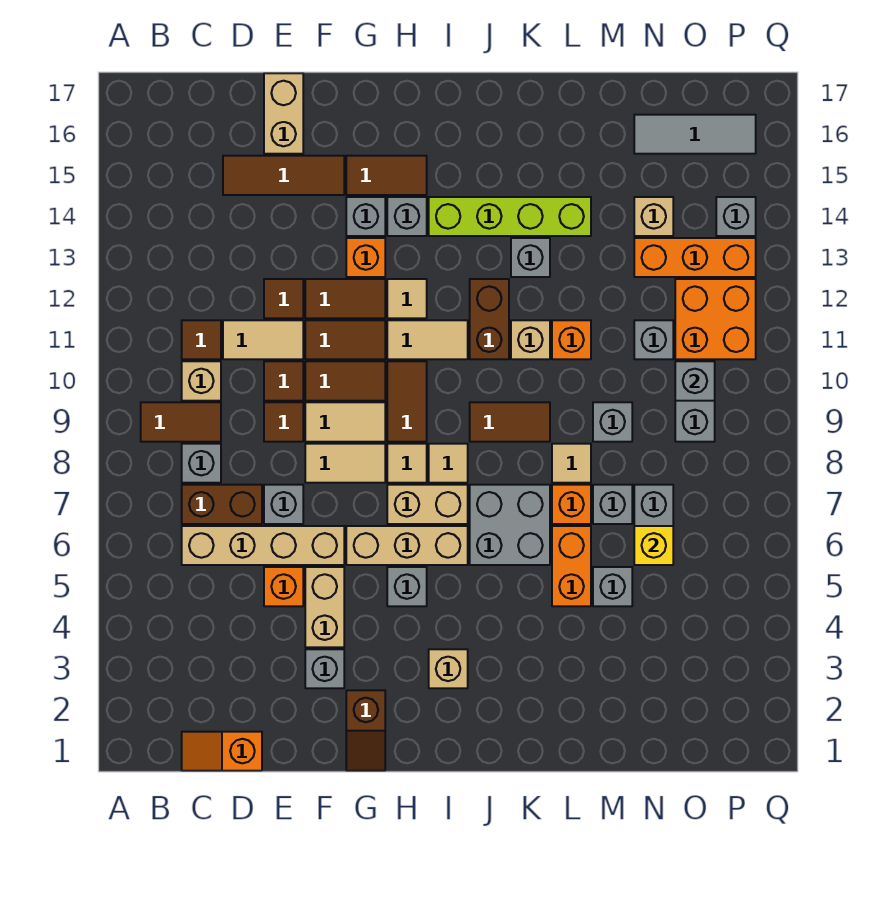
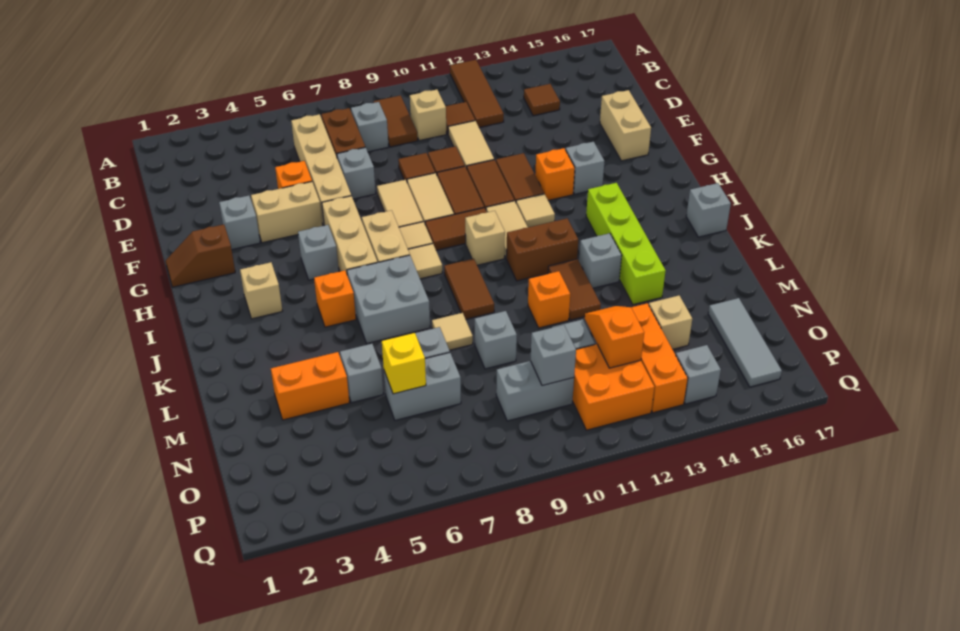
orange 1x2 slope [182,732,262,771] -> orange 1x2 slope moved to [585,306,644,368]
brown 1x3 tile [223,156,344,195] -> brown 1x3 tile moved to [450,60,504,128]
brown 1x1 tile [264,279,303,318] -> brown 1x1 tile moved to [524,84,560,116]
tan 1x2 brick [264,73,303,154] -> tan 1x2 brick turned to [600,90,651,161]
brown 1x2 tile [346,156,427,195] -> brown 1x2 tile moved to [548,259,601,320]
grey 1x1 brick [387,197,427,236] -> grey 1x1 brick moved to [686,183,731,237]
tan 1x1 brick [511,320,550,359] -> tan 1x1 brick moved to [465,211,505,265]
orange 1x2 brick [552,526,591,606] -> orange 1x2 brick moved to [271,352,350,420]
orange 1x1 brick [552,485,591,524] -> orange 1x1 brick moved to [314,270,356,327]

